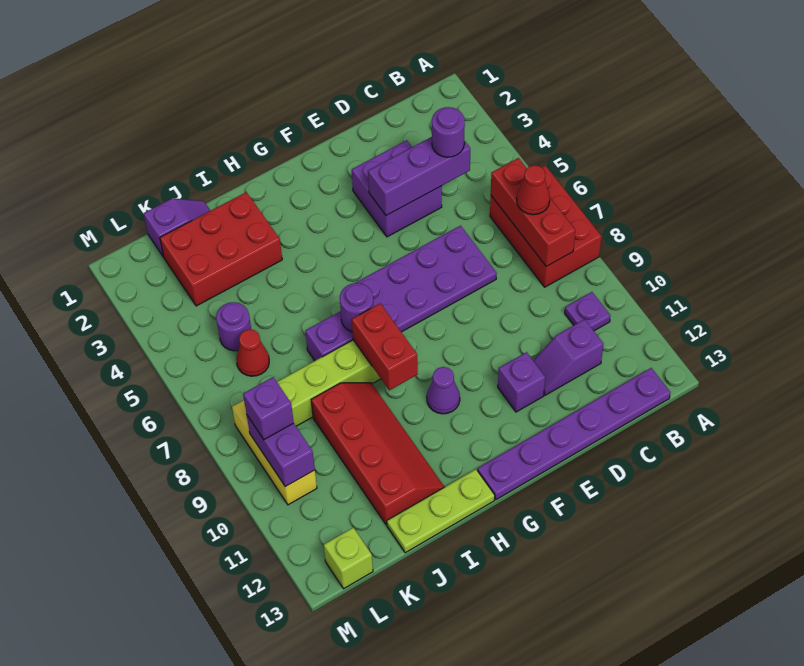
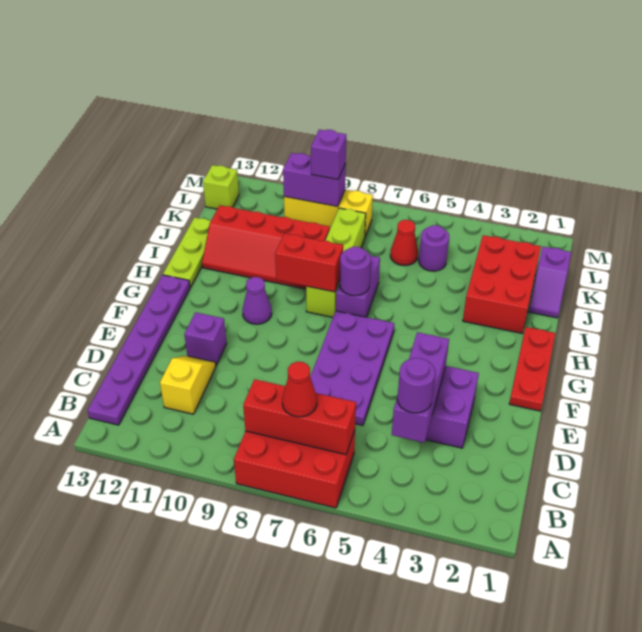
purple 1x1 plate [565,292,610,331] -> none
purple 1x2 slope [533,319,604,395] -> yellow 1x2 slope [160,356,216,414]
none -> red 1x3 plate [509,327,555,411]

